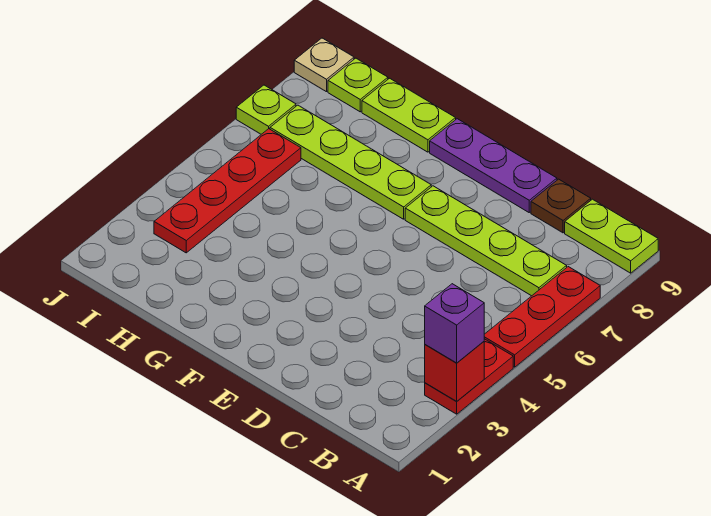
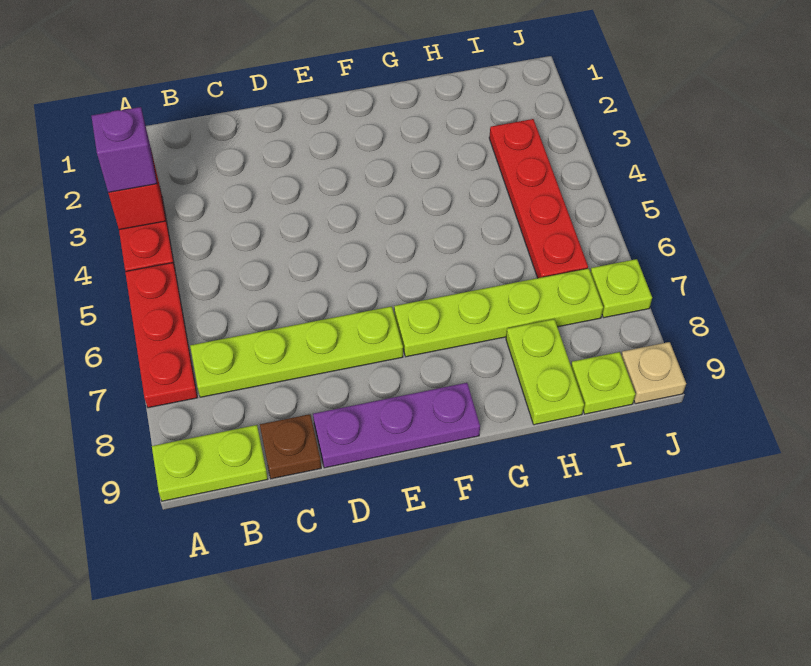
lime 1x2 plate [362,78,456,152] -> lime 1x2 plate turned to [506,319,584,425]

